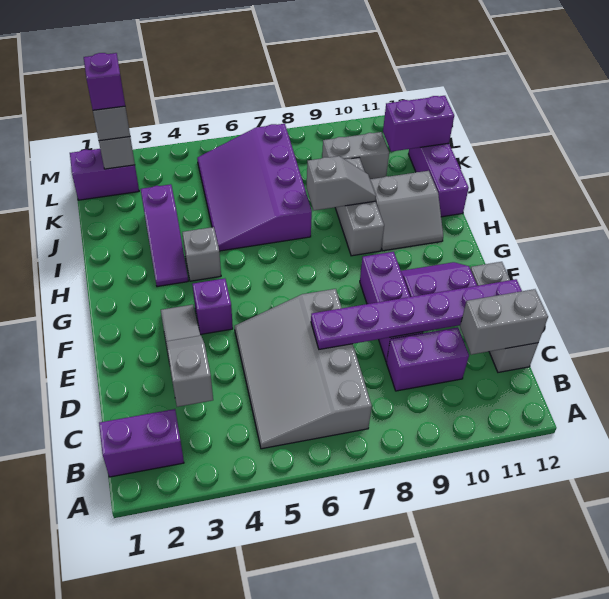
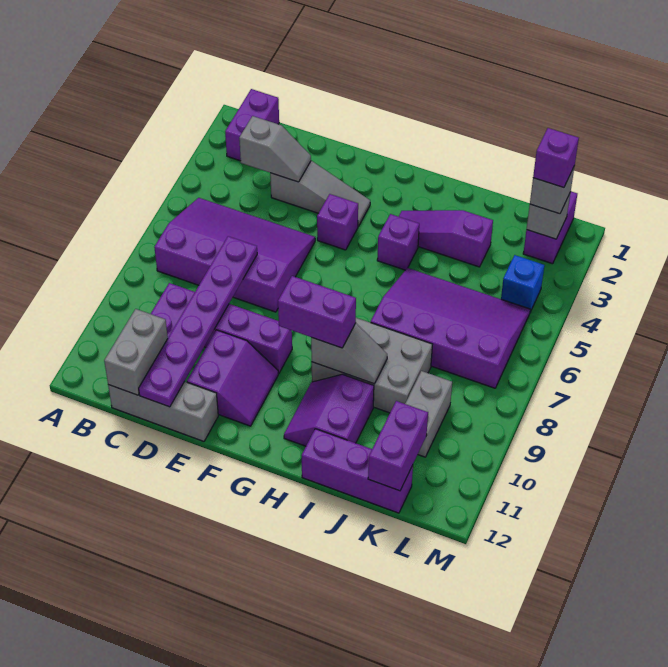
grey 3x4 slope [235,289,372,449] -> purple 3x4 slope [154,198,315,312]
none -> purple 1x2 brick [278,276,356,348]
grey 1x1 brick [182,227,221,281] -> purple 1x1 brick [377,214,419,270]
grey 1x3 brick [335,158,384,256] -> grey 2x3 brick [312,318,432,413]
grey 2x2 slope [370,171,443,251] -> purple 2x2 slope [284,374,374,446]
grey 1x2 slope [307,156,376,210] -> grey 1x2 slope turned to [311,323,387,384]
none -> blue 1x1 brick [501,255,544,312]

